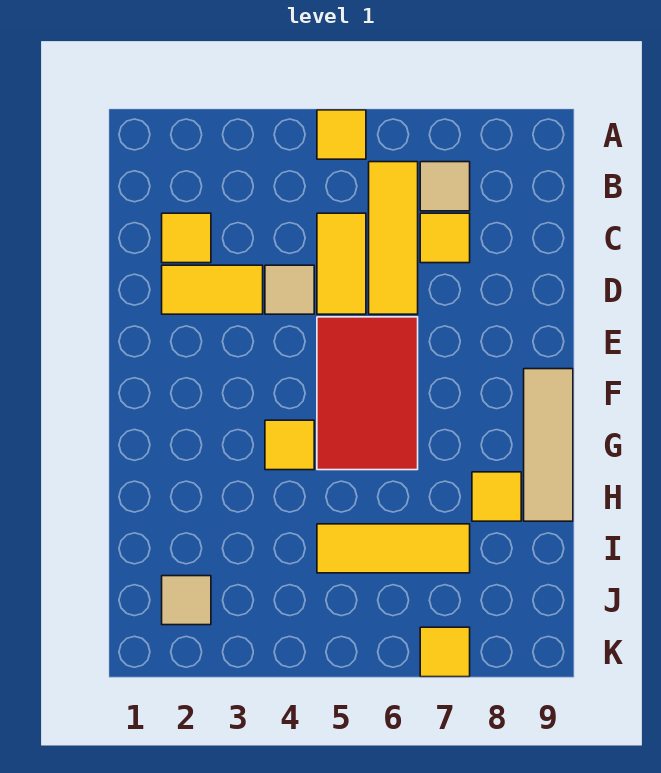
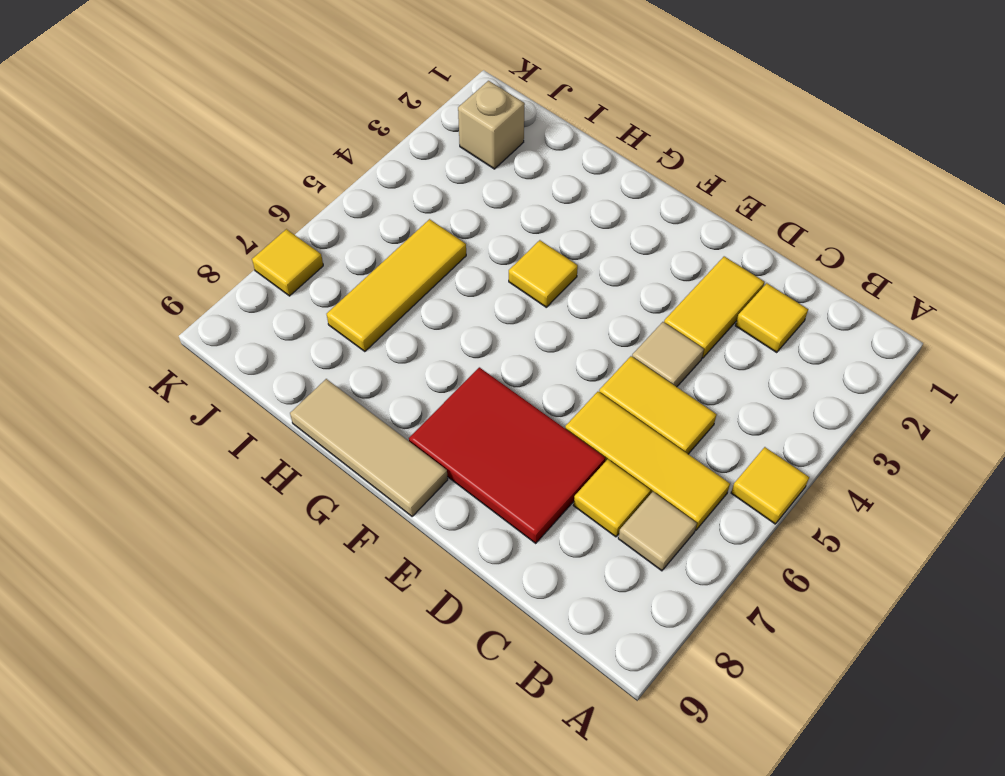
red 2x3 tile [317,317,418,470] -> red 2x3 tile moved to [409,367,605,543]
yellow 1x1 tile [472,472,521,521] -> none
tan 1x1 tile [162,576,211,625] -> tan 1x1 brick [458,81,525,169]

